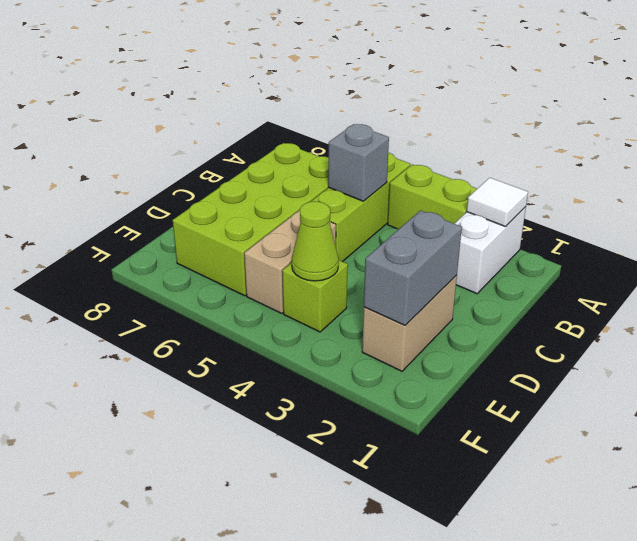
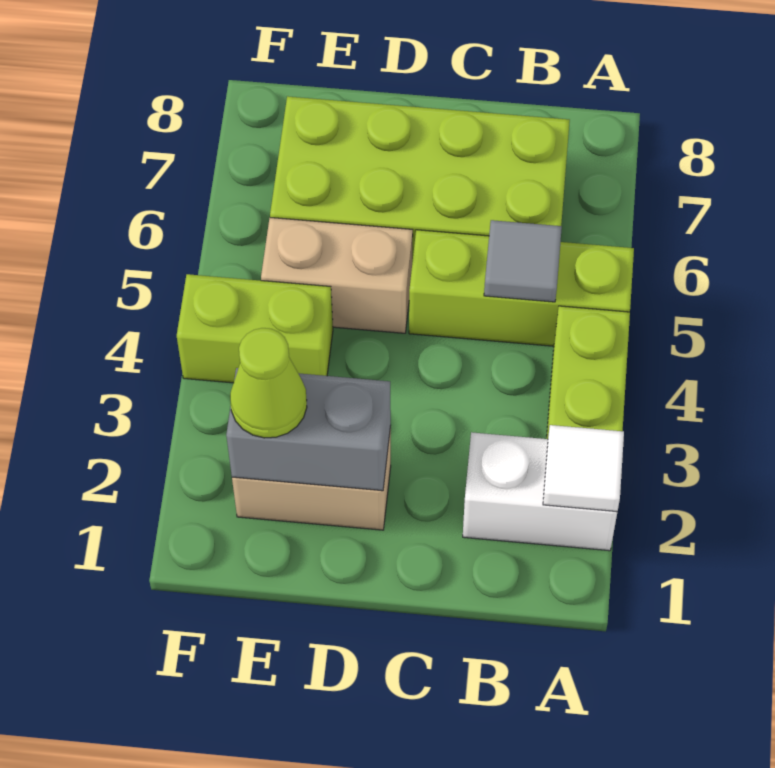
grey 1x1 brick [328,124,389,201] -> grey 1x1 tile [484,220,562,302]
lime 1x1 brick [282,260,348,332] -> lime 1x2 brick [177,274,333,383]
lime 1x1 cone [292,201,339,281] -> lime 1x1 cone moved to [230,328,307,438]

